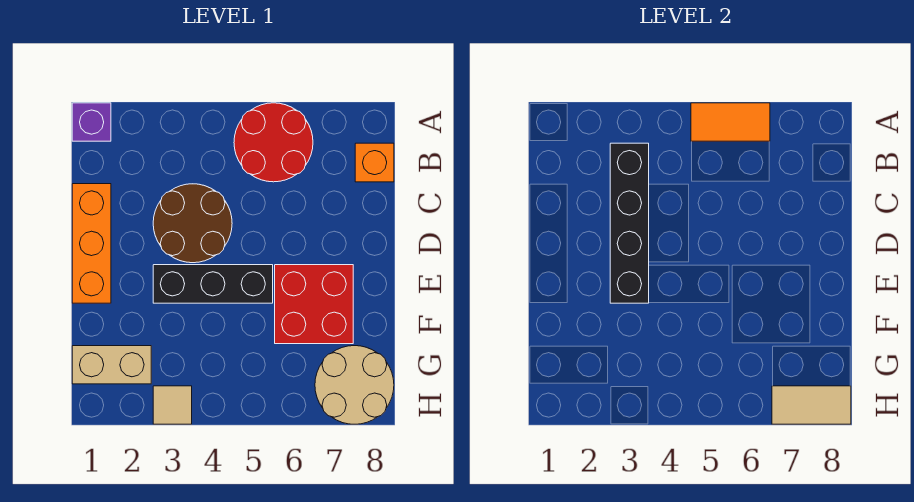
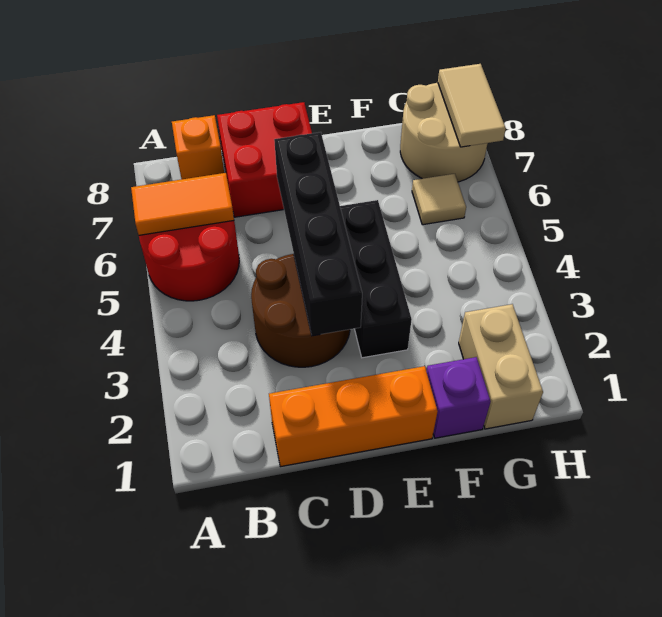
purple 1x1 brick [72,103,111,141] -> purple 1x1 brick moved to [426,357,491,438]
orange 1x2 tile [691,103,770,141] -> orange 1x2 tile turned to [131,173,234,235]
black 1x4 brick [610,143,649,303] -> black 1x4 brick turned to [274,132,362,336]
red 2x2 brick [275,265,353,344] -> red 2x2 brick moved to [217,102,312,217]
tan 1x1 tile [153,386,192,424] -> tan 1x1 tile moved to [412,174,466,225]

